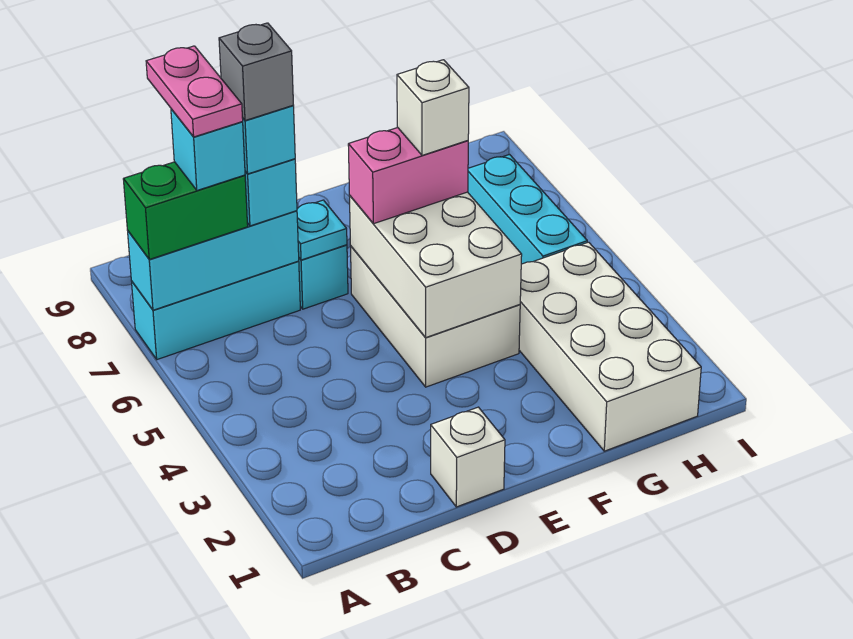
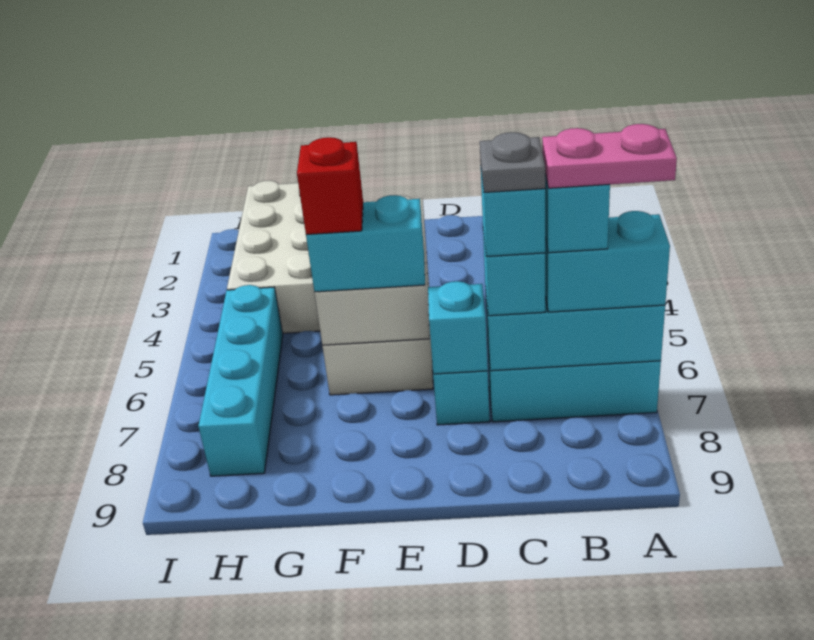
green 1x2 brick [123,162,248,259] -> cyan 1x2 brick [545,211,670,312]
pink 1x2 plate [146,46,243,137] -> pink 1x2 plate turned to [542,124,677,188]
grey 1x1 brick [219,23,293,121] -> grey 1x1 plate [480,132,545,193]
white 1x1 brick [431,407,505,507] -> none
cyan 1x1 plate [297,200,347,260] -> cyan 1x1 brick [428,281,488,374]
pink 1x2 brick [348,128,468,224] -> cyan 1x2 brick [306,195,425,292]
white 1x1 brick [397,60,469,155] -> red 1x1 brick [297,137,363,235]
cyan 1x3 brick [468,155,587,264] -> cyan 1x4 brick [198,285,283,476]

